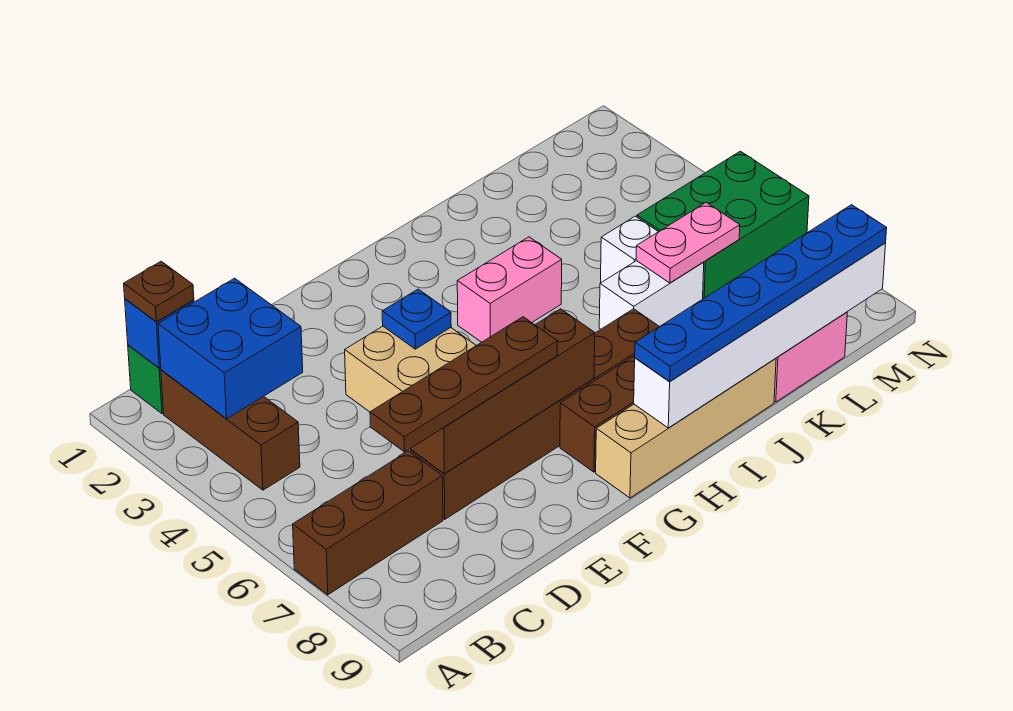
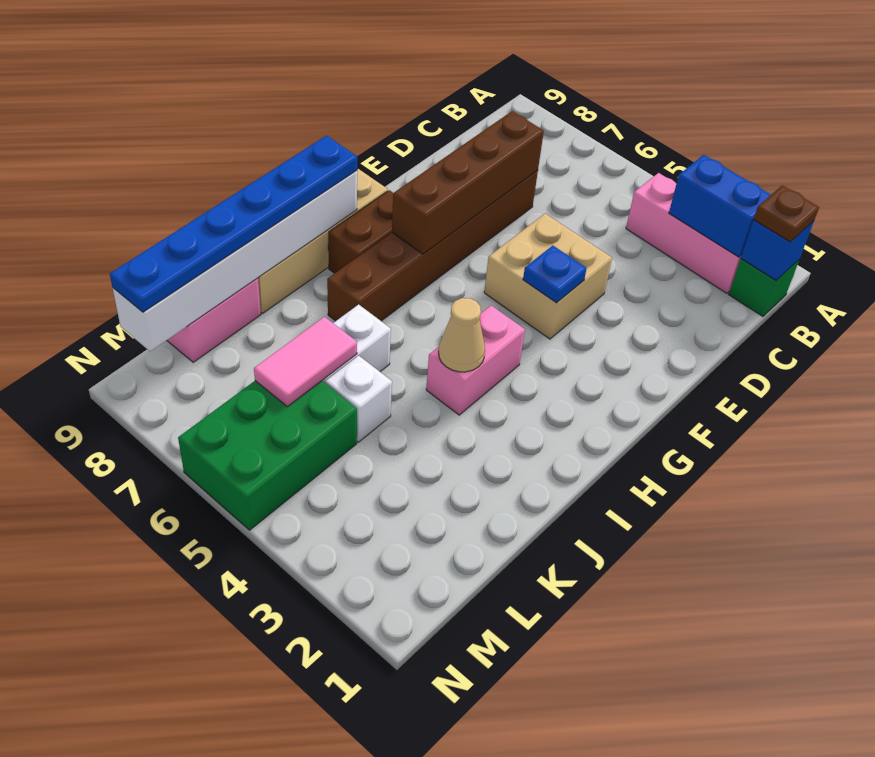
brown 1x3 brick [293,451,443,595] -> none
brown 1x3 brick [161,370,300,490] -> pink 1x3 brick [626,173,742,293]
blue 2x2 brick [158,278,303,419] -> blue 1x2 brick [669,155,770,257]
brown 1x4 plate [370,317,557,452] -> none
none -> tan 1x1 cone [439,298,485,372]
pink 1x2 plate [636,202,740,283] -> pink 1x2 tile [254,317,357,407]

